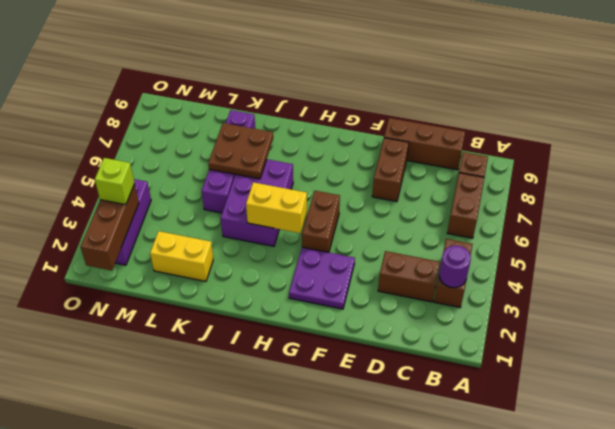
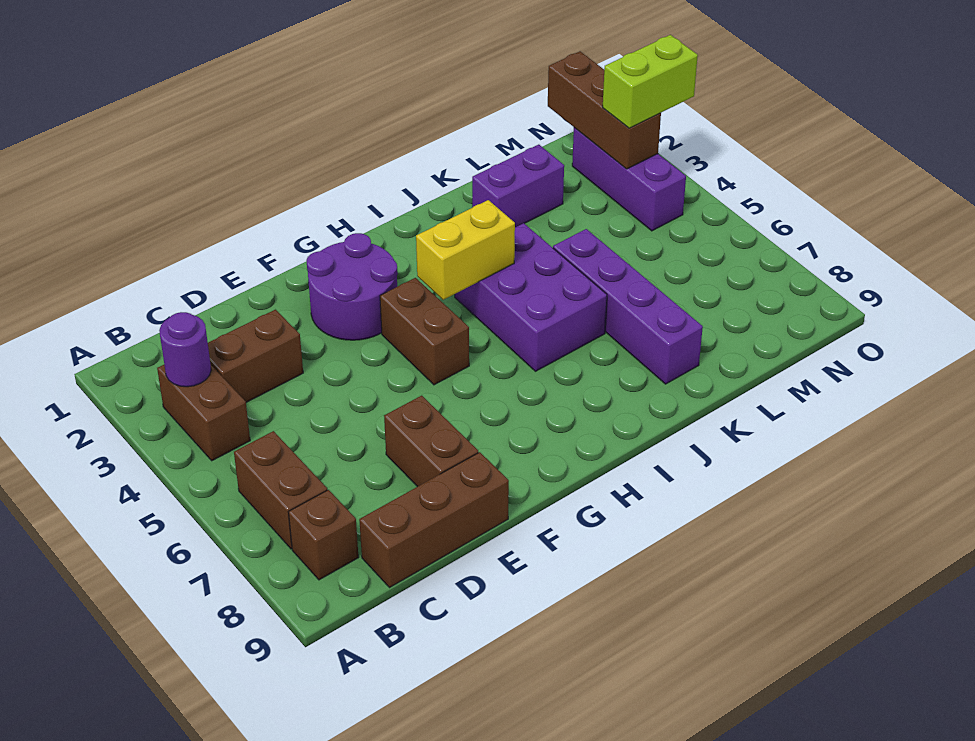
purple 2x2 plate [289,247,355,309] -> purple 2x2 round brick [306,233,398,340]
brown 2x2 plate [208,123,273,179] -> none
yellow 1x2 brick [150,231,213,281] -> purple 1x2 brick [472,145,564,227]
lime 1x1 brick [95,158,135,205] -> lime 1x2 brick [603,35,698,128]

